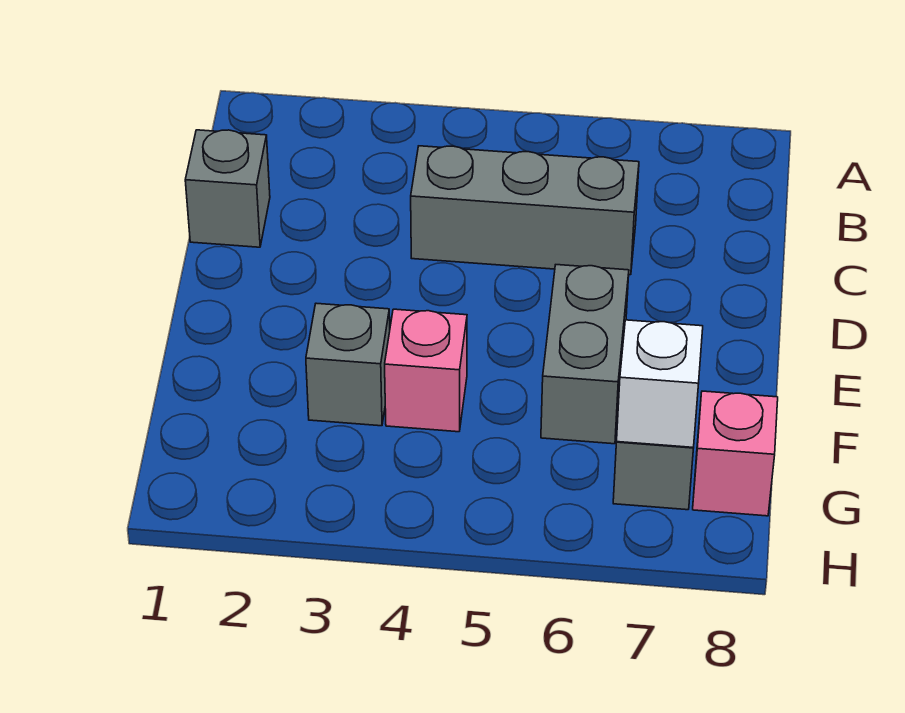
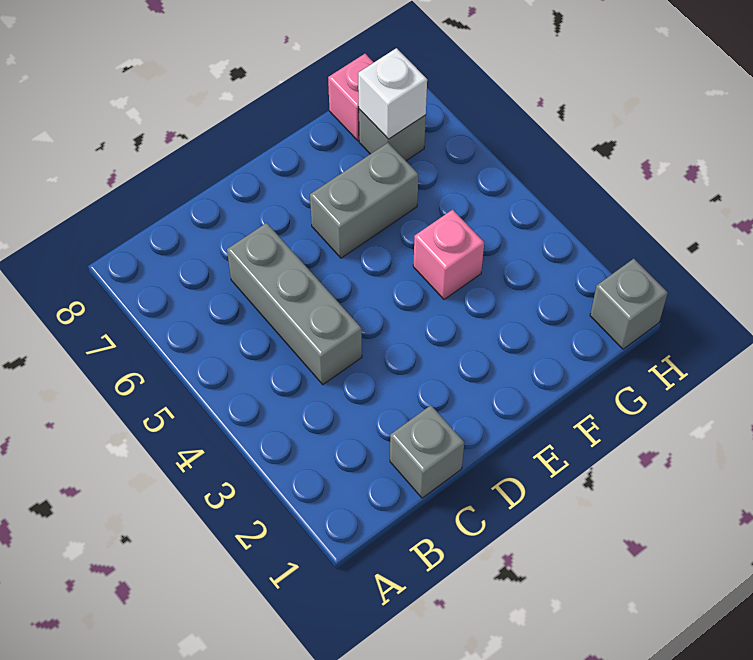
grey 1x1 brick [306,303,390,426] -> grey 1x1 brick moved to [590,259,668,349]

